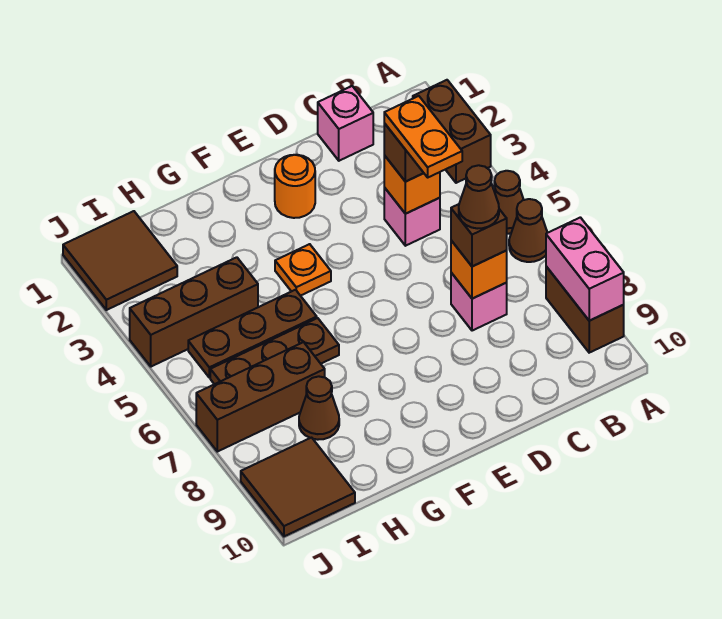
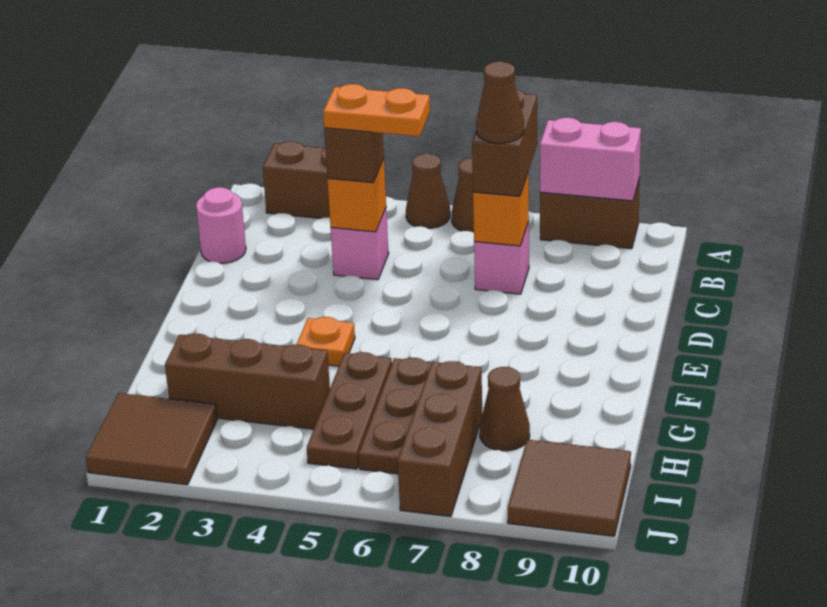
pink 1x1 brick [318,86,373,161] -> pink 1x1 round brick [196,187,246,263]
brown 1x1 brick [451,204,507,267] -> brown 1x2 brick [472,89,537,196]
orange 1x1 round brick [275,155,315,218] -> none
brown 1x3 brick [130,257,258,367] -> brown 1x3 brick turned to [165,334,330,429]

